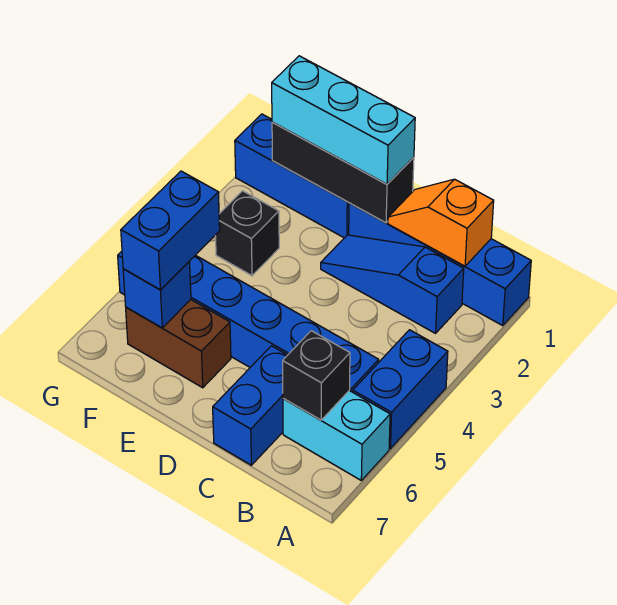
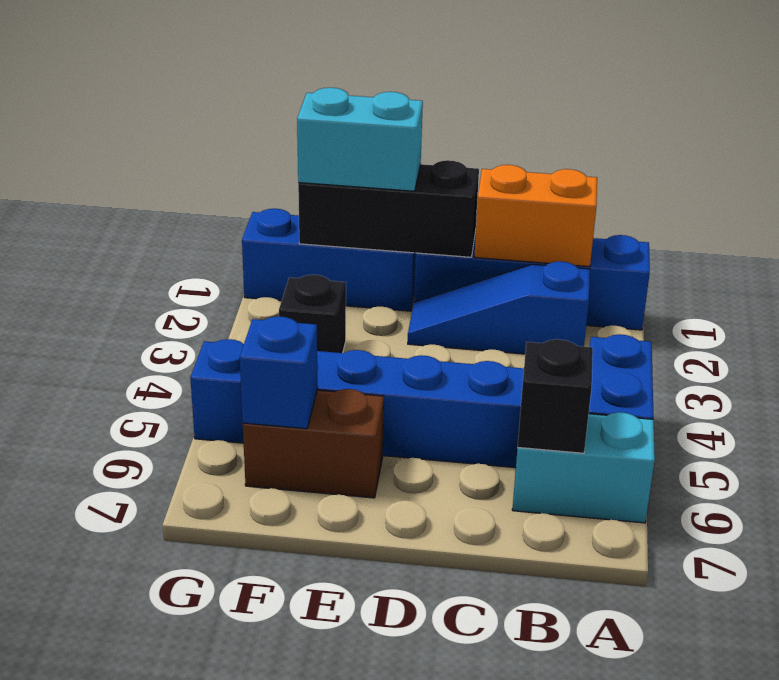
orange 1x2 slope [388,179,494,266] -> orange 1x2 brick [474,165,597,267]
blue 1x2 brick [213,346,287,465] -> none
cyan 1x3 brick [272,56,415,184] -> cyan 1x2 brick [297,88,423,191]
blue 1x2 brick [121,171,220,290] -> none

